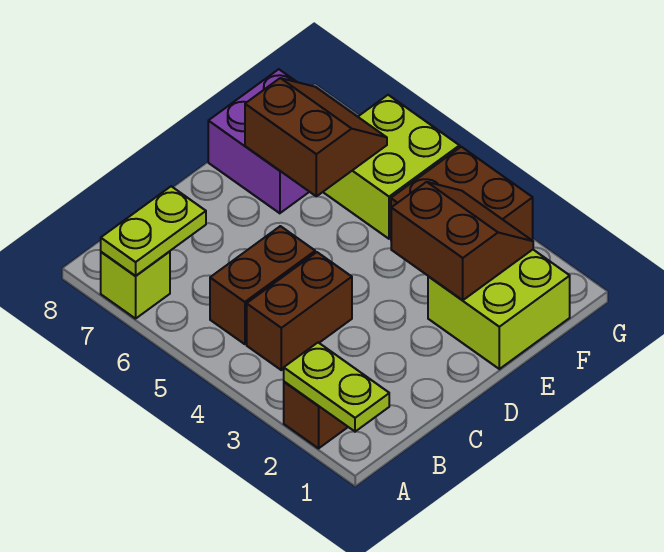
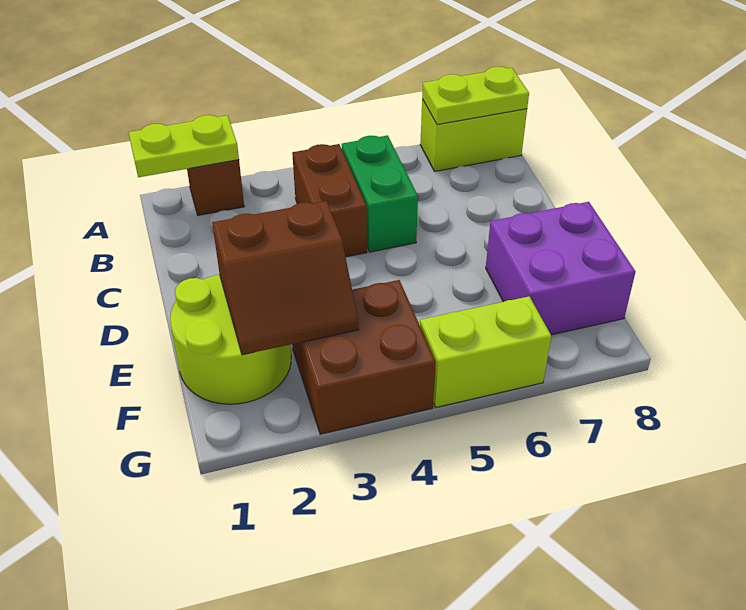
lime 1x1 brick [101,251,170,319] -> lime 1x2 brick [420,99,527,171]
lime 1x2 plate [101,186,206,276] -> lime 1x2 plate turned to [422,67,529,125]
brown 1x2 brick [210,226,315,344] -> green 1x2 brick [342,135,418,252]
lime 2x2 brick [428,250,570,369] -> lime 2x2 round brick [170,275,291,404]
brown 2x2 slope [245,78,387,196] -> none
lime 2x2 brick [323,95,460,239] -> lime 1x2 brick [420,296,551,407]

